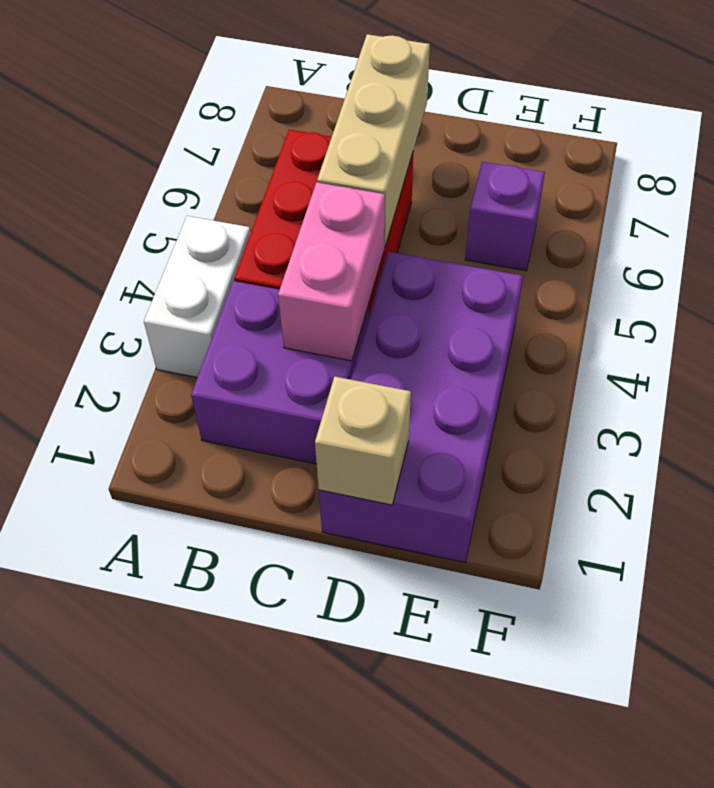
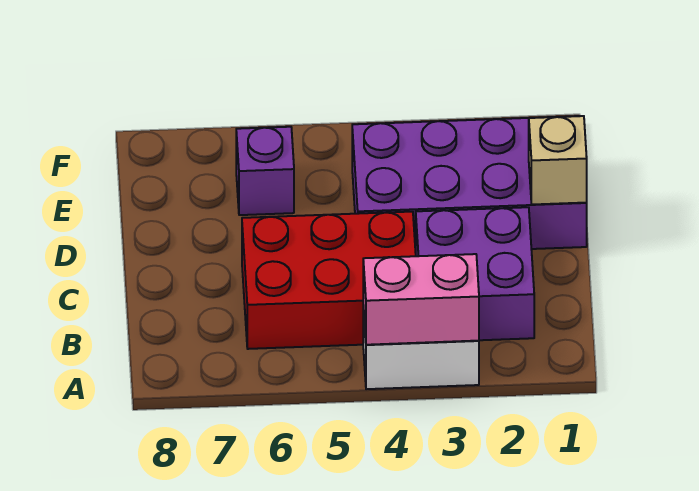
pink 1x2 brick [278,183,385,361] -> pink 1x2 brick moved to [363,254,479,345]
tan 1x3 brick [317,34,430,248] -> none

